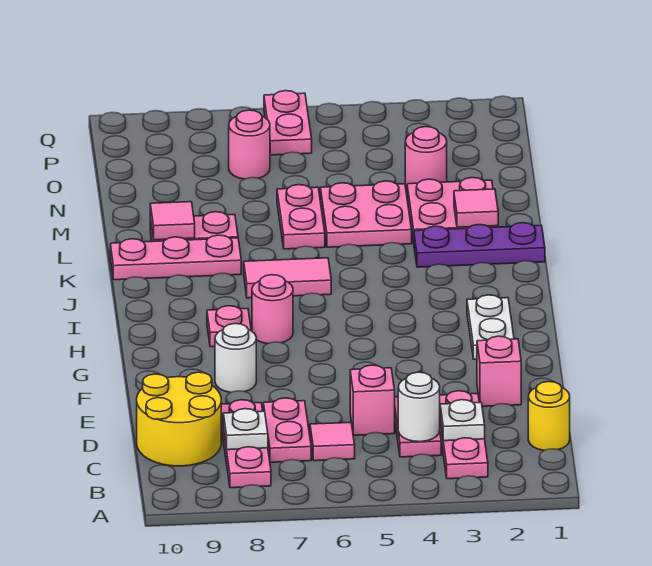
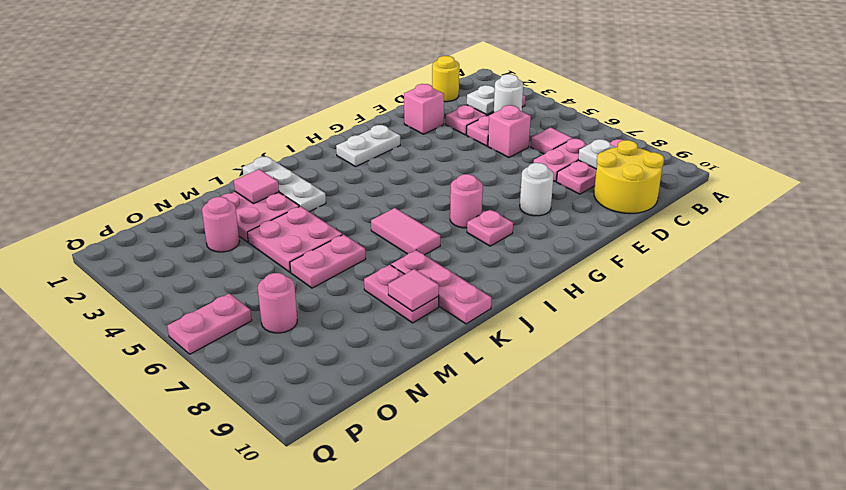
purple 1x3 plate [414,223,545,267] -> white 1x3 plate [242,156,326,212]

